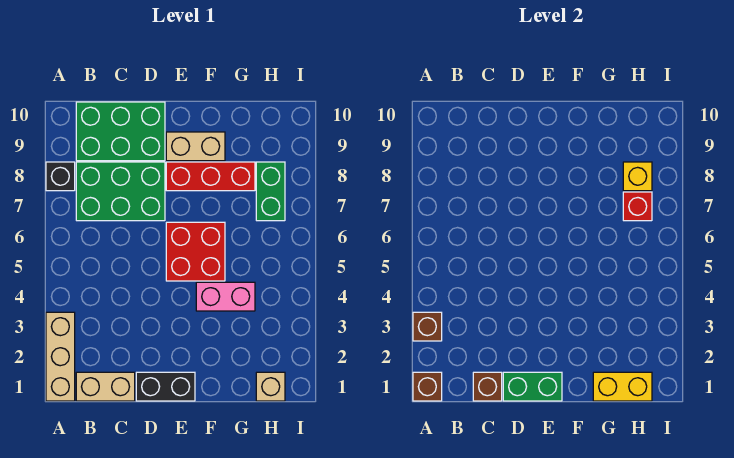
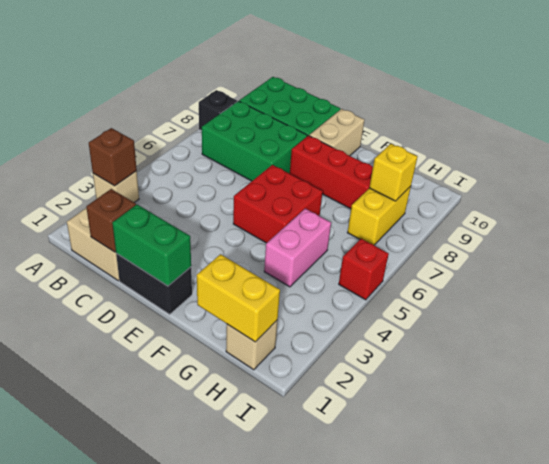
tan 1x3 brick [46,312,75,401] -> tan 1x1 brick [93,171,139,203]
brown 1x1 brick [413,372,442,401] -> none
tan 1x2 brick [166,132,225,161] -> tan 1x2 brick turned to [309,109,364,156]
pink 1x2 brick [196,282,255,311] -> pink 1x2 brick turned to [264,209,331,287]
green 1x2 brick [256,162,285,221] -> yellow 1x2 brick [347,186,411,245]
red 1x1 brick [623,192,652,221] -> red 1x1 brick moved to [339,239,389,300]

